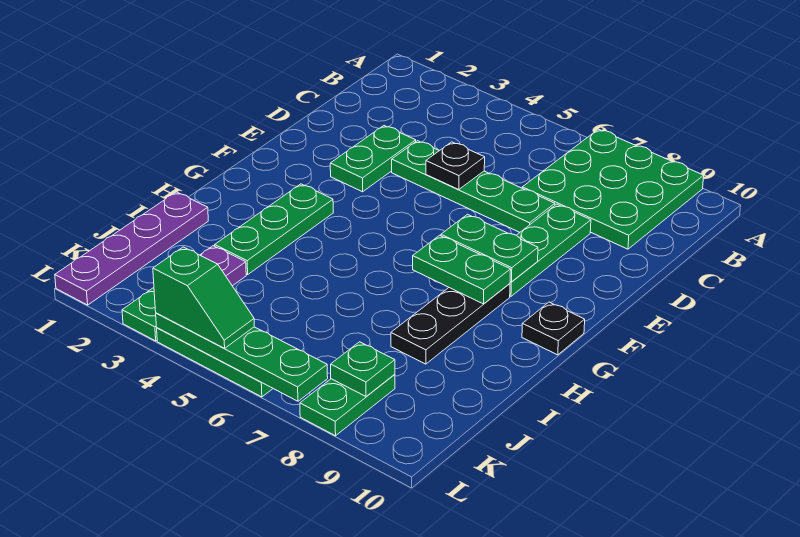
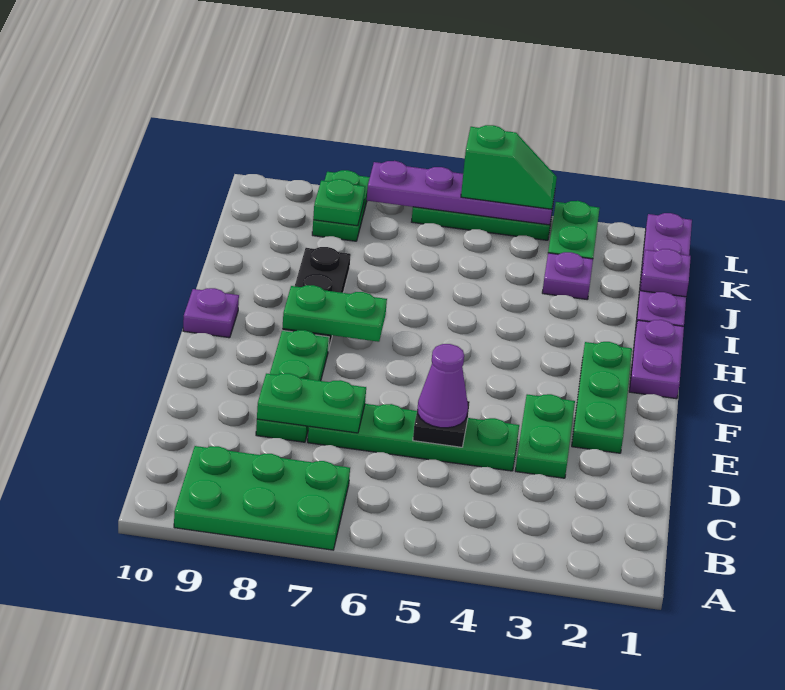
green 3x3 plate [522,129,704,249] -> green 2x3 plate [174,446,350,550]
none -> purple 1x1 cone [417,344,468,428]
green 1x2 plate [441,214,538,282] -> green 1x2 plate moved to [257,373,366,433]
none -> purple 1x2 plate [629,320,684,399]
green 1x3 plate [215,184,333,275] -> green 1x3 plate moved to [572,342,632,453]
black 1x1 plate [522,302,585,355] -> purple 1x1 plate [183,288,239,338]
none -> purple 1x1 plate [640,249,691,297]
green 1x4 plate [156,313,328,401] -> purple 1x4 plate [367,161,555,225]
green 1x2 slope [153,247,254,348] -> green 1x2 slope turned to [461,125,557,209]

